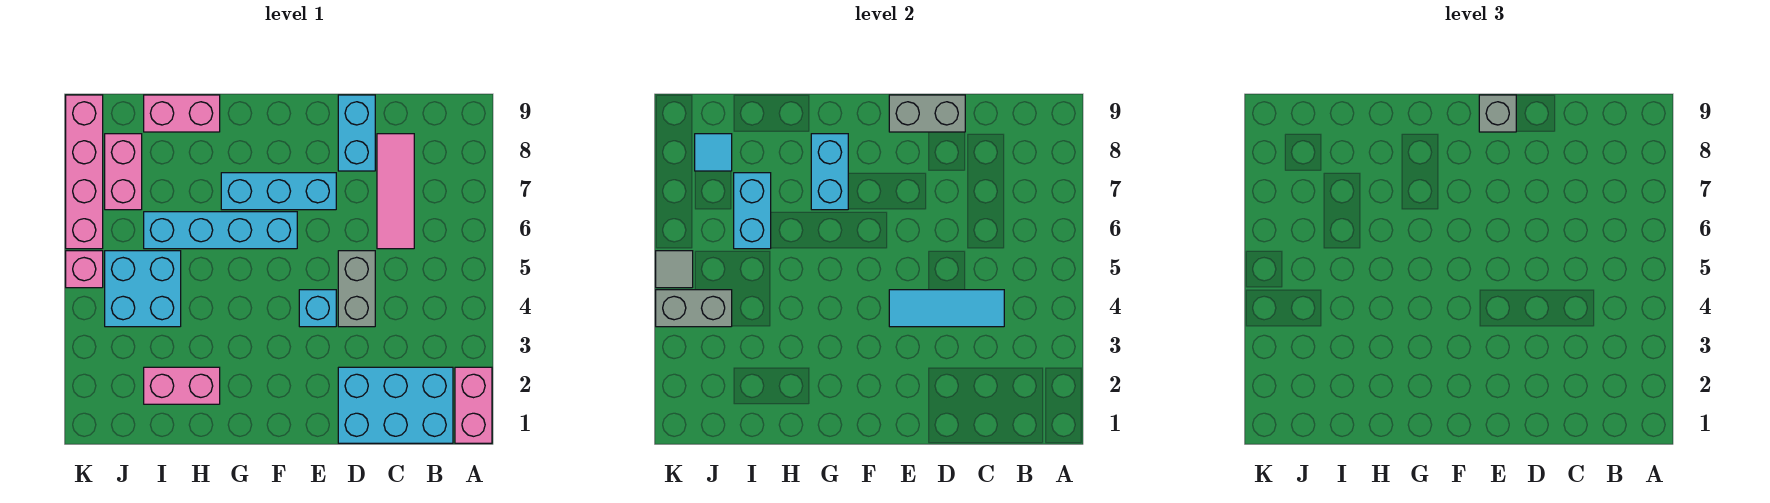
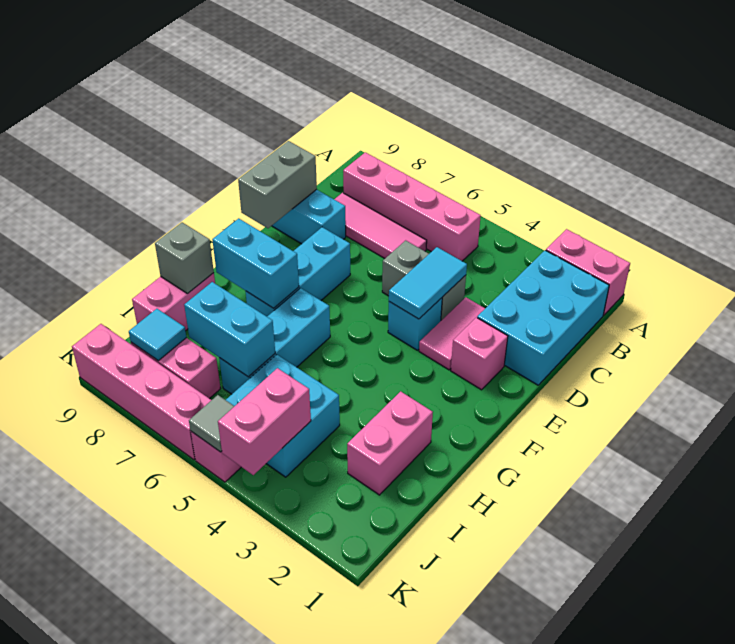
none -> pink 1x4 brick [343,152,481,261]
cyan 1x3 tile [889,290,1004,327] -> cyan 1x2 tile [389,247,467,319]
none -> pink 1x2 tile [419,297,485,370]
none -> pink 1x1 brick [451,317,508,390]
grey 1x1 brick [1479,95,1516,132] -> grey 1x1 brick moved to [155,222,214,294]
cyan 1x4 brick [144,212,297,249] -> cyan 1x3 brick [219,288,330,394]
grey 1x2 brick [656,290,732,327] -> pink 1x2 brick [218,368,311,475]

